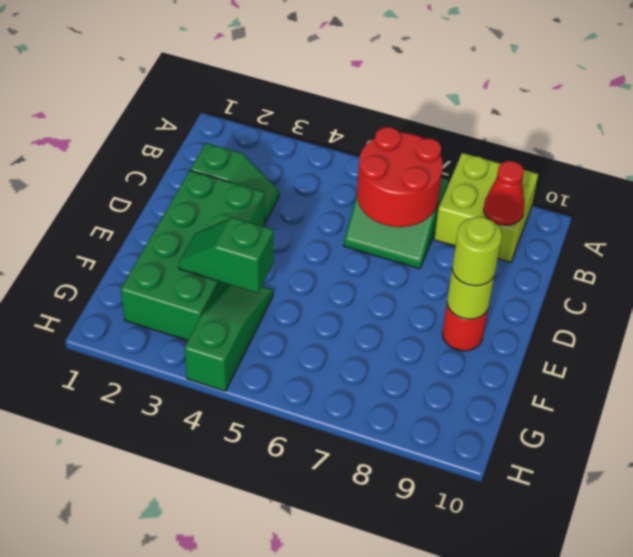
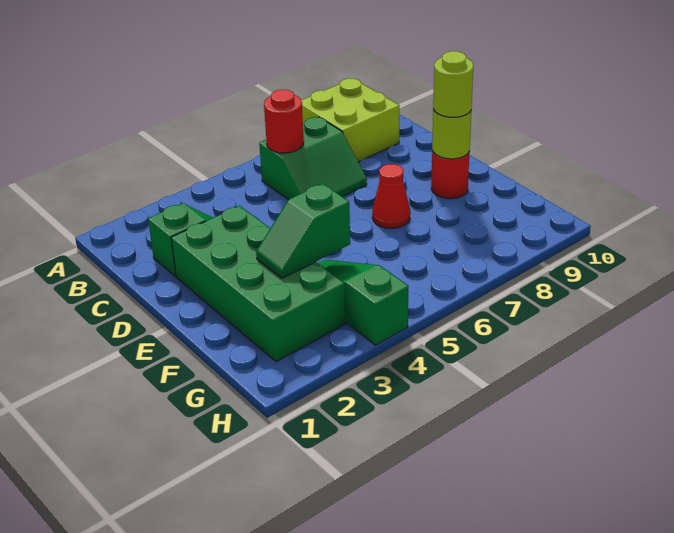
red 2x2 round brick [357,127,443,227] -> red 1x1 round brick [264,90,304,153]
red 1x1 cone [484,161,525,225] -> red 1x1 cone moved to [372,164,410,228]

